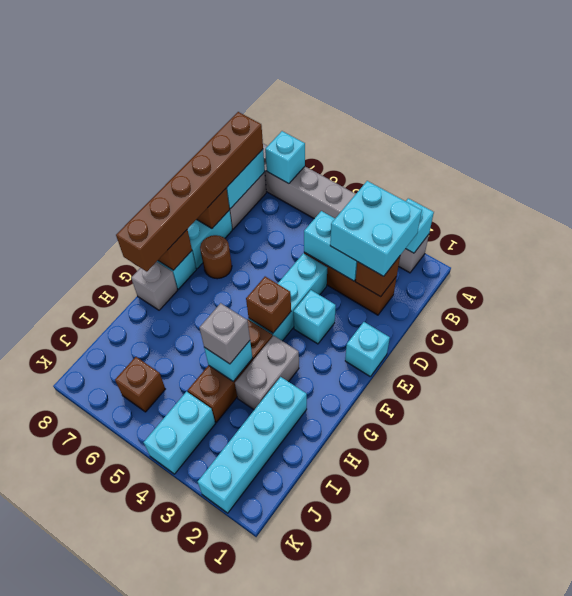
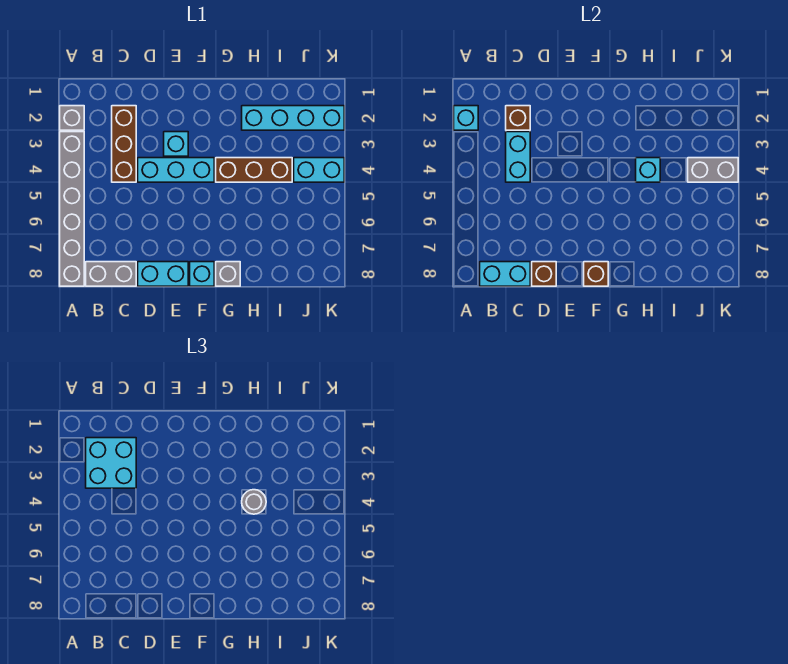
cyan 1x1 brick [265,131,305,184] -> none
brown 1x6 brick [116,112,263,271] -> none
cyan 1x1 brick [345,322,390,376] -> none
brown 1x1 round brick [200,235,232,279] -> none
brown 1x1 brick [246,277,291,333] -> none
grey 1x2 brick [235,335,299,410] -> grey 1x2 brick moved to [688,158,738,182]
grey 1x1 brick [199,303,250,364] -> grey 1x1 round brick [242,490,266,514]
brown 1x1 brick [115,357,165,412] -> none

